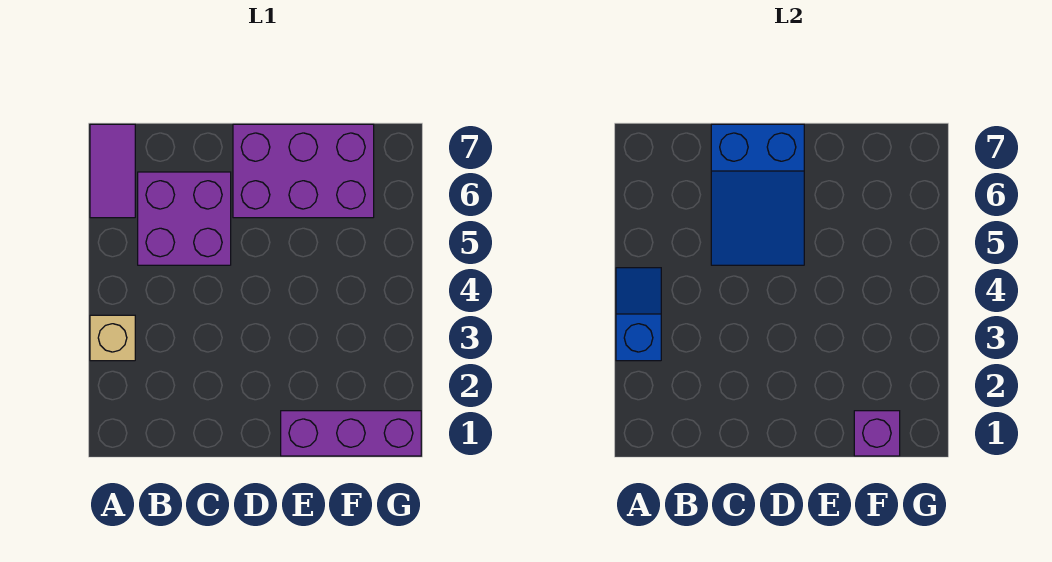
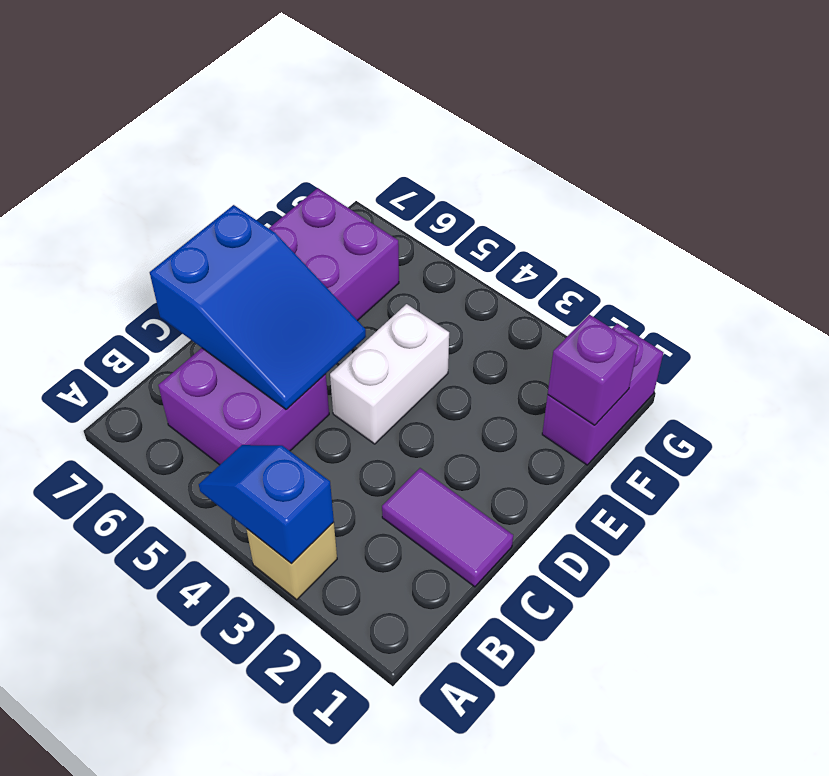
purple 1x2 tile [90,124,135,218] -> purple 1x2 tile moved to [382,468,513,587]
none -> white 1x2 brick [330,304,449,444]
purple 1x3 brick [281,411,421,456] -> purple 1x2 brick [542,323,663,465]

